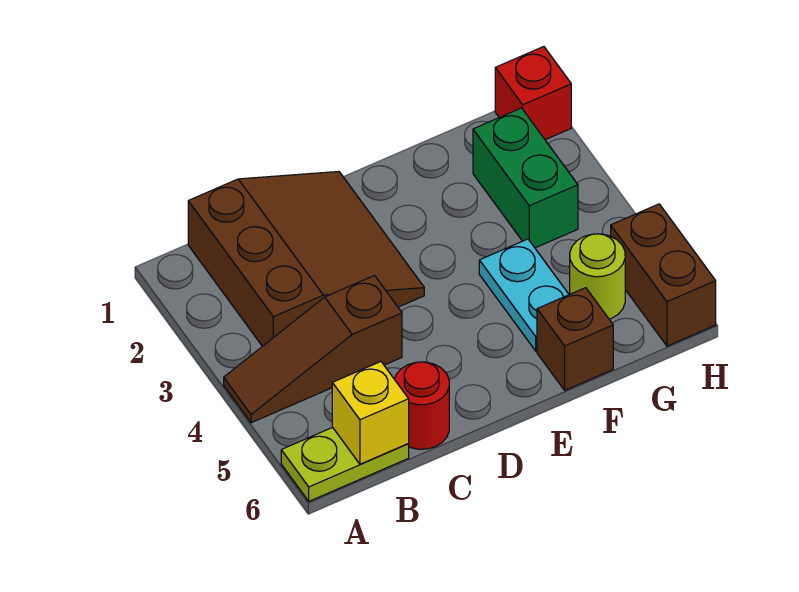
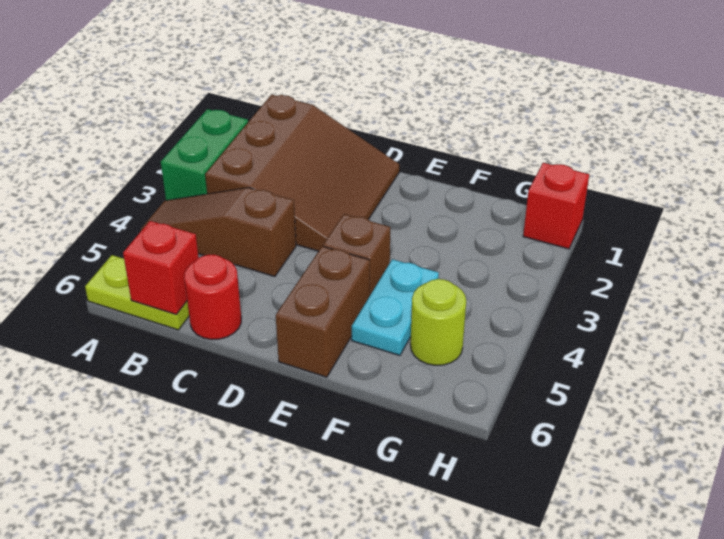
yellow 1x1 brick [332,362,409,464] -> red 1x1 brick [123,221,199,315]
brown 1x1 brick [537,288,613,390] -> brown 1x1 brick moved to [323,214,390,295]
green 1x2 brick [473,108,578,248] -> green 1x2 brick moved to [161,109,248,200]
brown 1x2 brick [611,204,716,346] -> brown 1x2 brick moved to [276,246,370,377]

